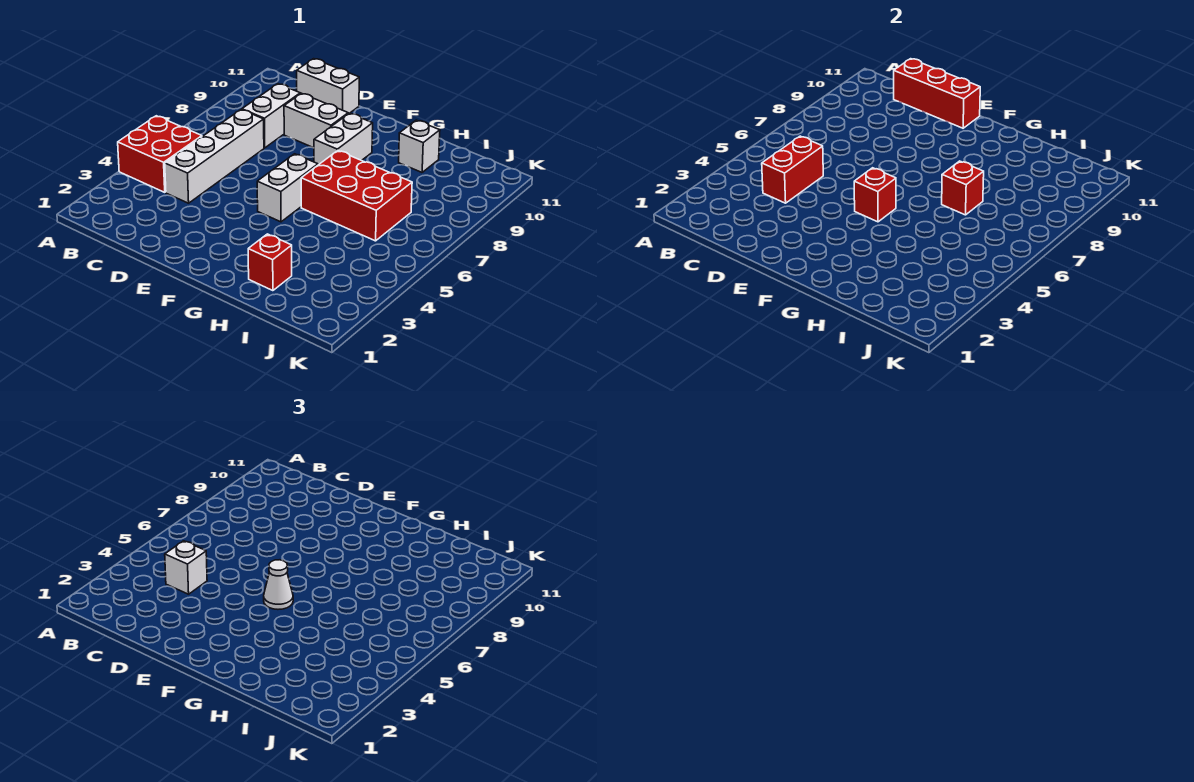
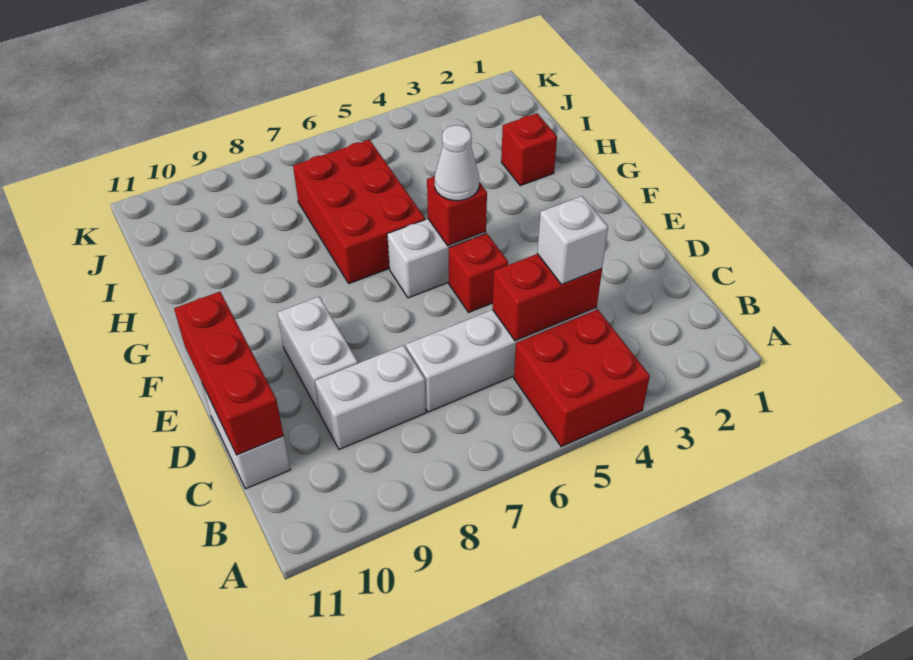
white 1x2 brick [314,113,373,165] -> none
red 1x1 brick [942,161,984,215] -> red 1x1 brick moved to [449,233,508,312]
white 1x1 brick [399,120,440,172] -> none

